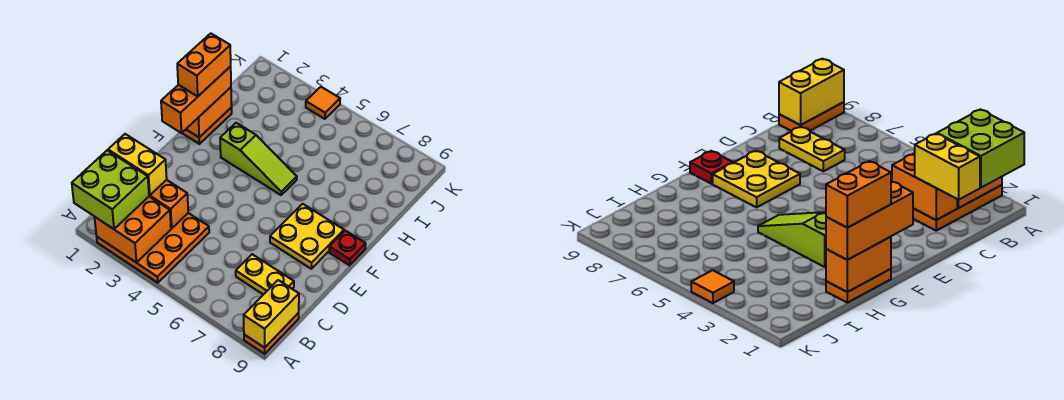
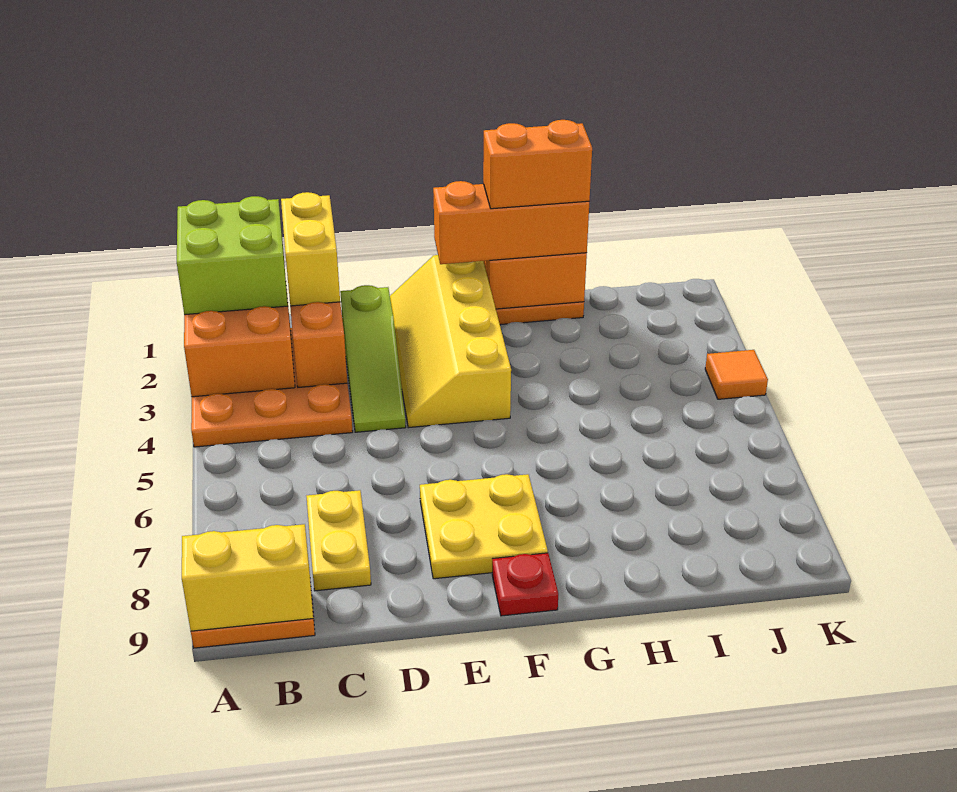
none -> yellow 2x4 slope [390,255,511,428]
lime 1x3 slope [220,123,297,195] -> lime 1x3 slope moved to [340,285,406,432]

